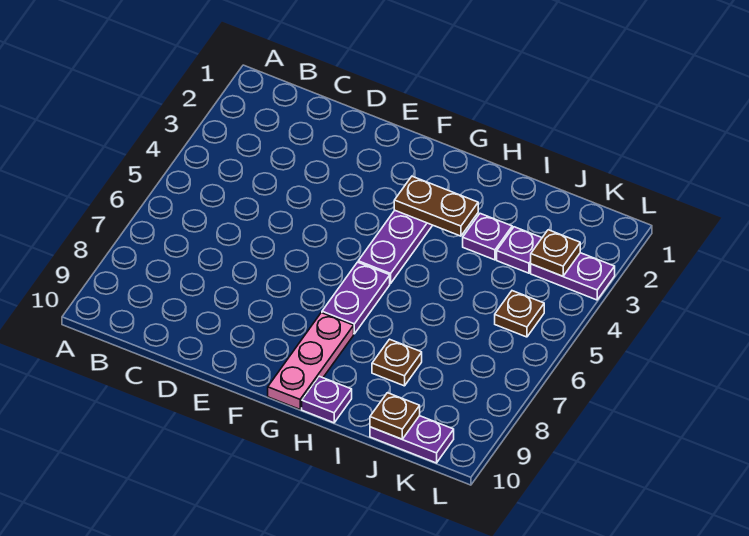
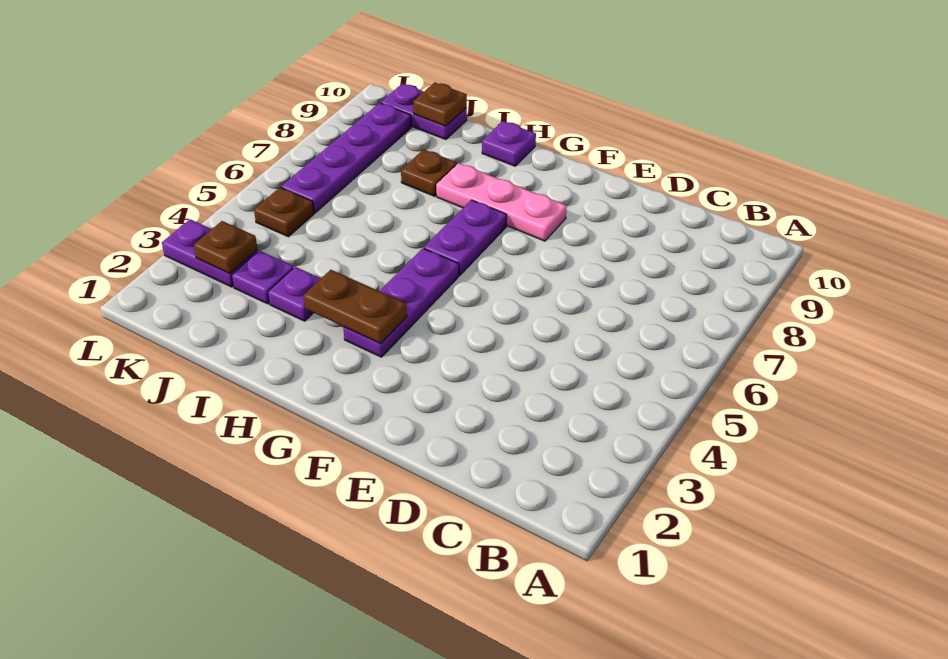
pink 1x3 plate [268,313,354,409] -> pink 1x3 plate turned to [436,163,567,241]
none -> purple 1x4 plate [281,103,411,213]

